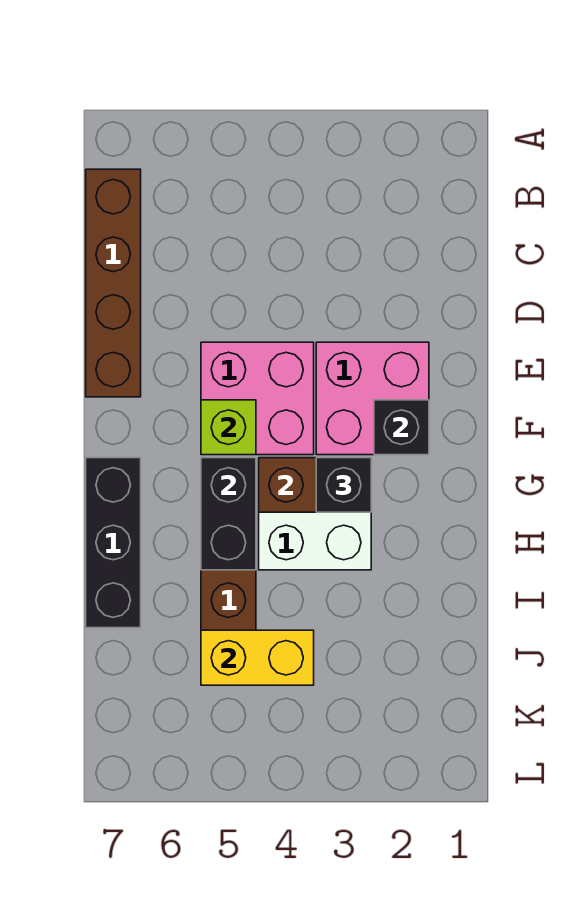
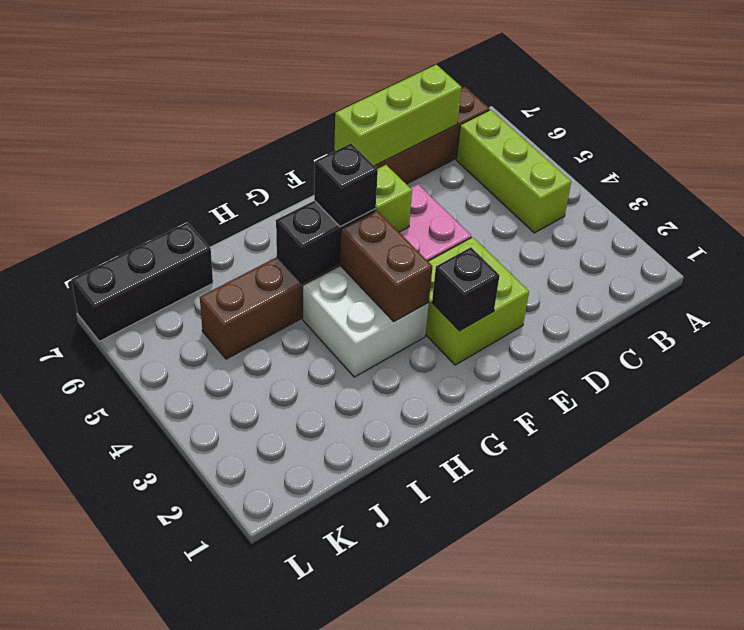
none -> lime 1x3 brick [456,110,571,233]
none -> lime 1x3 brick [334,65,462,166]
pink 2x2 brick [316,342,429,455] -> lime 2x2 brick [425,237,529,365]
black 1x1 brick [316,458,371,512] -> black 1x1 brick moved to [314,144,378,227]
black 1x3 brick [86,458,141,628] -> black 1x3 brick moved to [71,222,213,341]
yellow 1x2 brick [201,630,314,685] -> none

